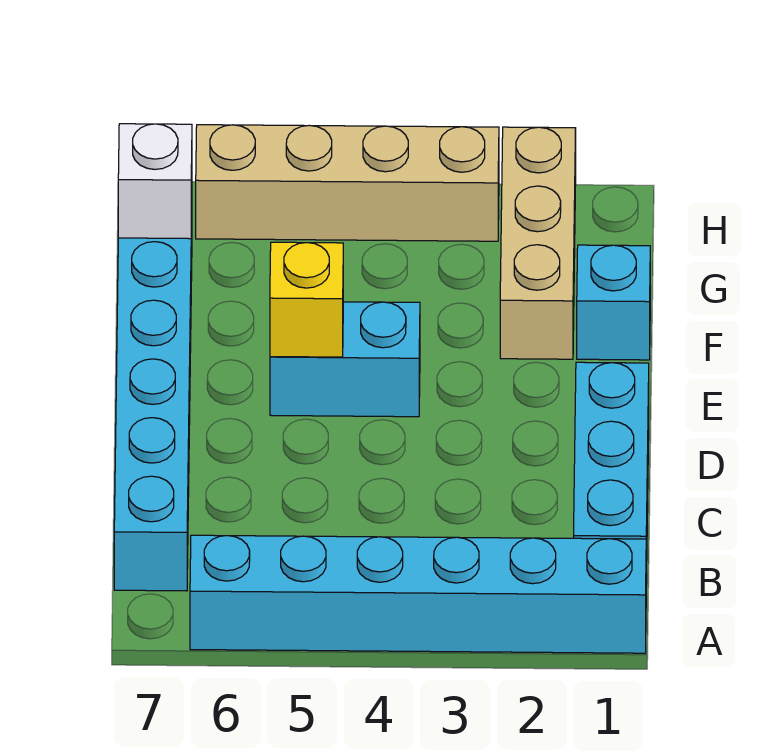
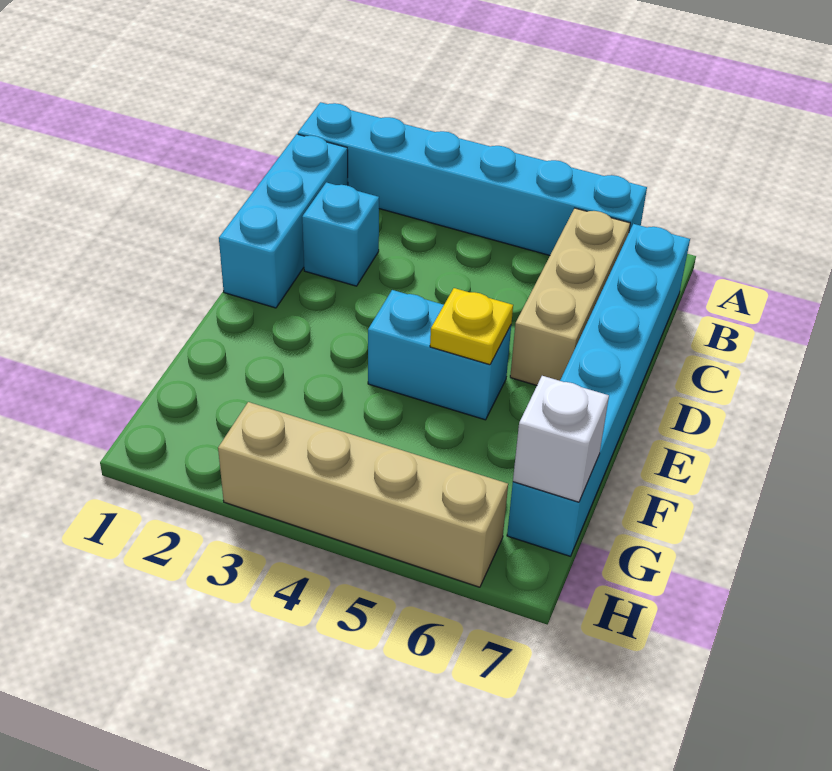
yellow 1x1 brick [270,242,343,357] -> yellow 1x1 plate [430,288,513,365]
cyan 1x1 brick [577,245,650,360] -> cyan 1x1 brick moved to [302,182,379,286]
tan 1x3 brick [500,127,576,359] -> tan 1x3 brick moved to [510,208,630,385]

